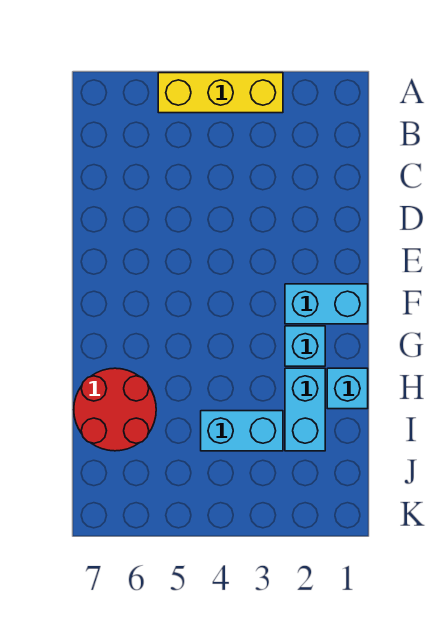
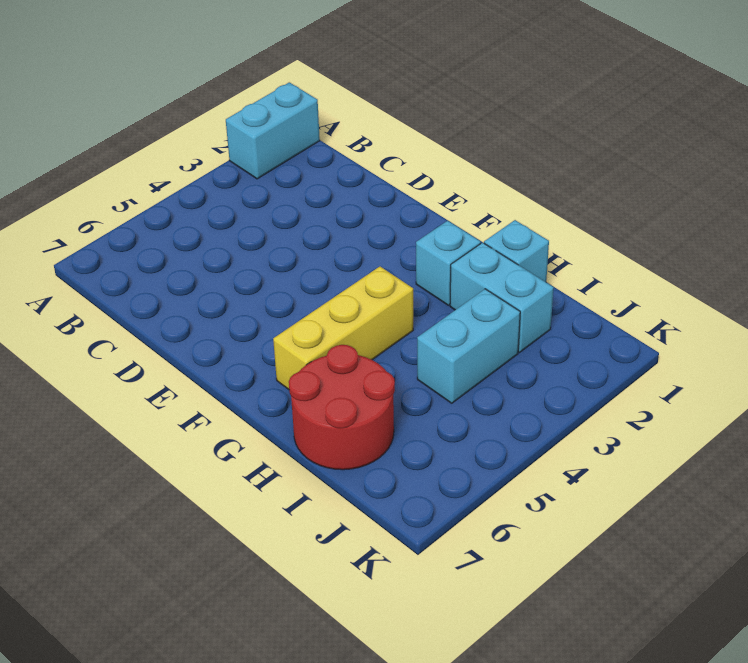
yellow 1x3 brick [158,73,283,113] -> yellow 1x3 brick moved to [273,267,413,389]
cyan 1x2 brick [285,284,368,324] -> cyan 1x2 brick moved to [226,82,320,179]

